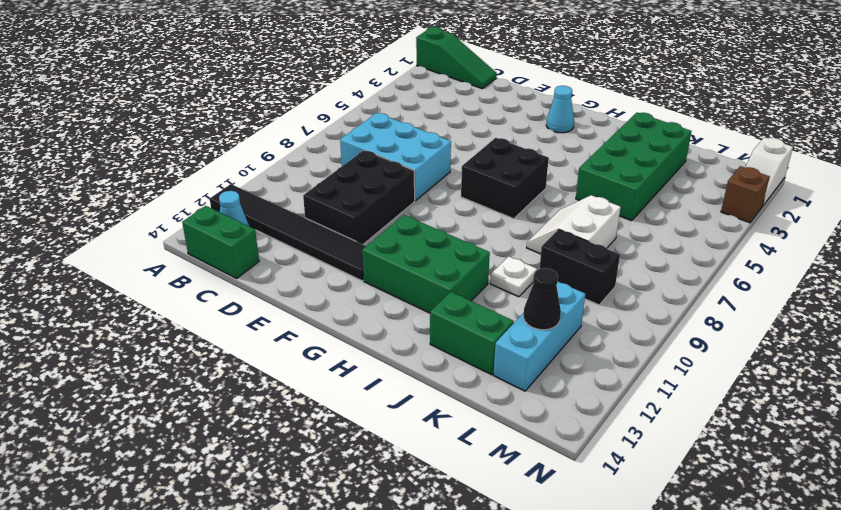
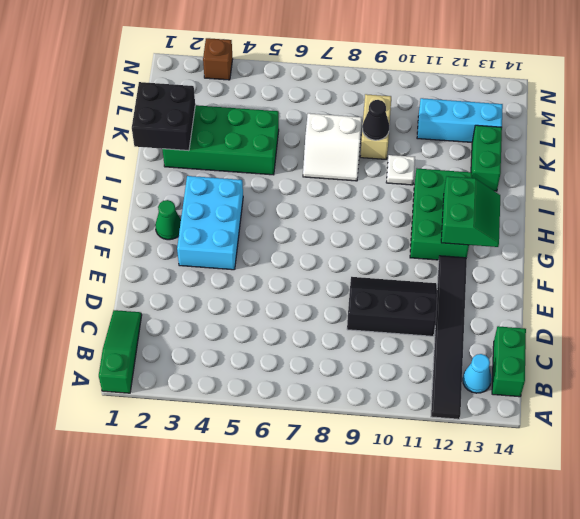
cyan 2x3 brick [340,113,451,201] -> cyan 2x3 brick moved to [177,176,243,270]
black 2x3 brick [303,150,415,244] -> black 2x3 slope [347,277,437,336]
cyan 1x1 cone [546,86,574,133] -> green 1x1 cone [155,200,181,240]
black 2x2 brick [461,138,549,219] -> black 2x2 brick moved to [132,82,195,151]
none -> green 2x2 slope [441,176,500,247]
black 1x2 brick [540,229,620,305] -> tan 1x2 brick [360,94,391,159]
black 1x1 cone [523,268,561,330] -> black 1x1 cone moved to [362,100,389,140]
white 1x2 slope [746,137,793,207] -> none

